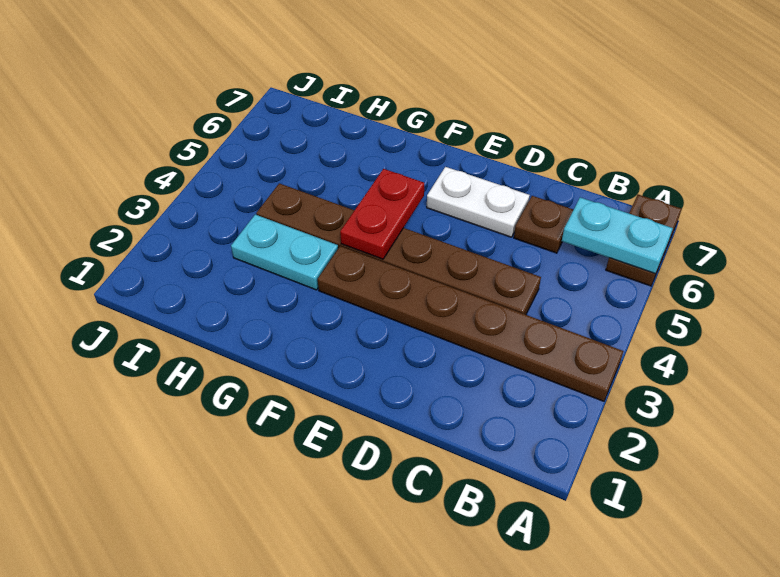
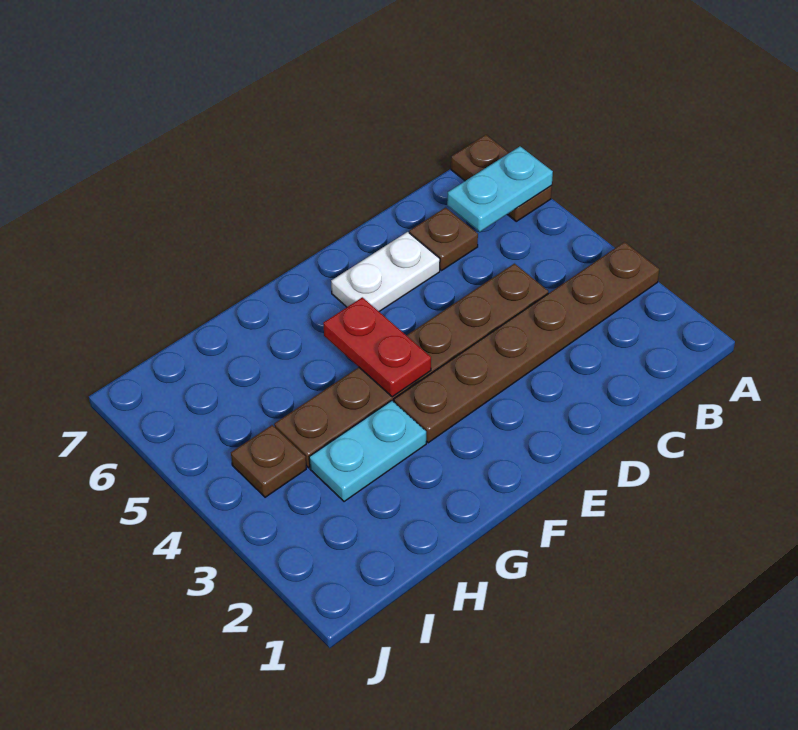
none -> brown 1x1 plate [231,425,306,497]

